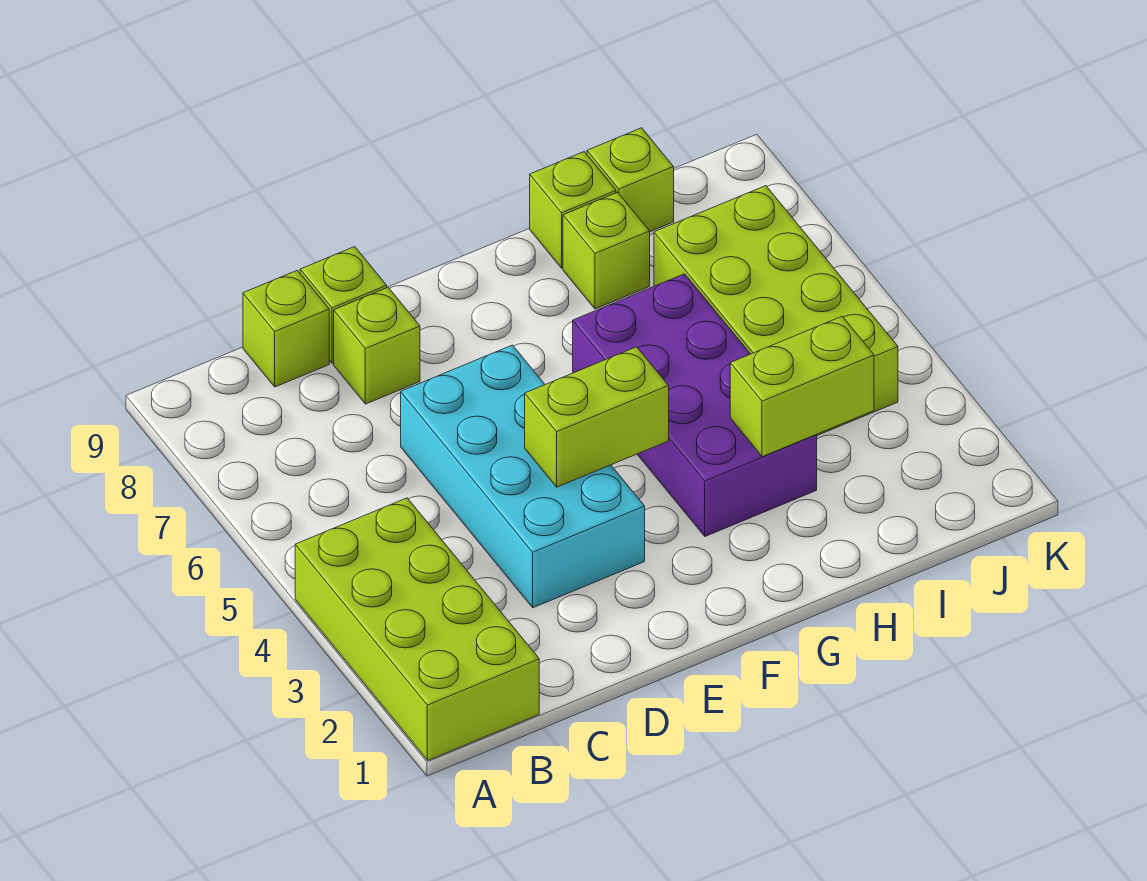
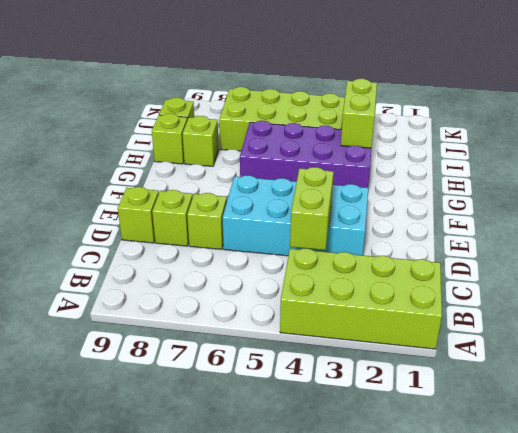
lime 1x1 brick [243,270,329,387] -> lime 1x1 brick moved to [187,193,227,249]
lime 1x2 brick [525,347,669,487] -> lime 1x2 brick moved to [290,167,334,250]

